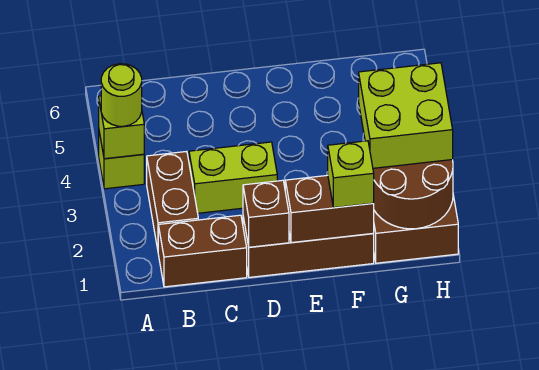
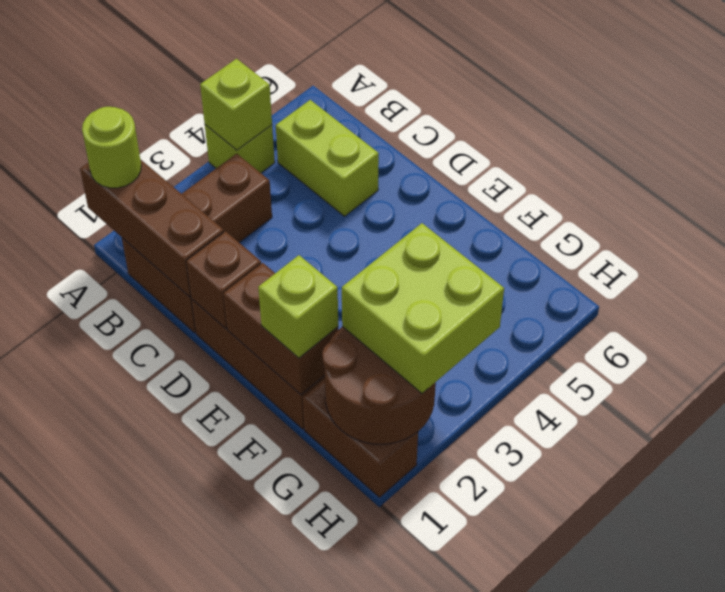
none -> brown 1x3 brick [80,159,224,297]
lime 1x1 round brick [101,64,142,126] -> lime 1x1 round brick moved to [82,107,141,188]
lime 1x2 brick [189,142,277,213] -> lime 1x2 brick moved to [276,100,379,216]

